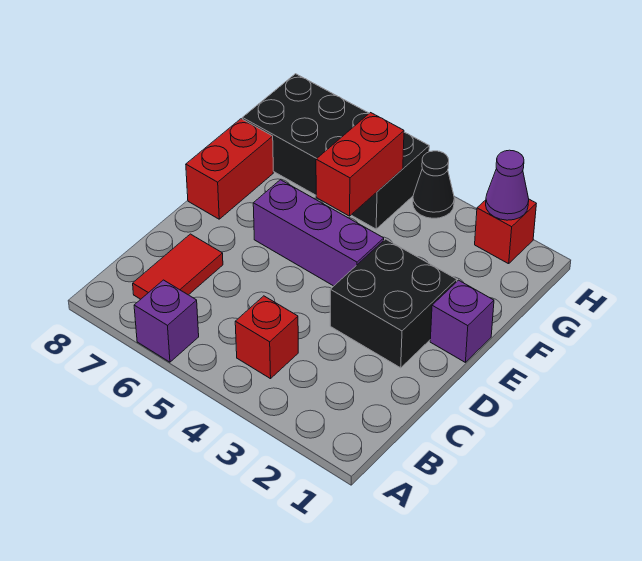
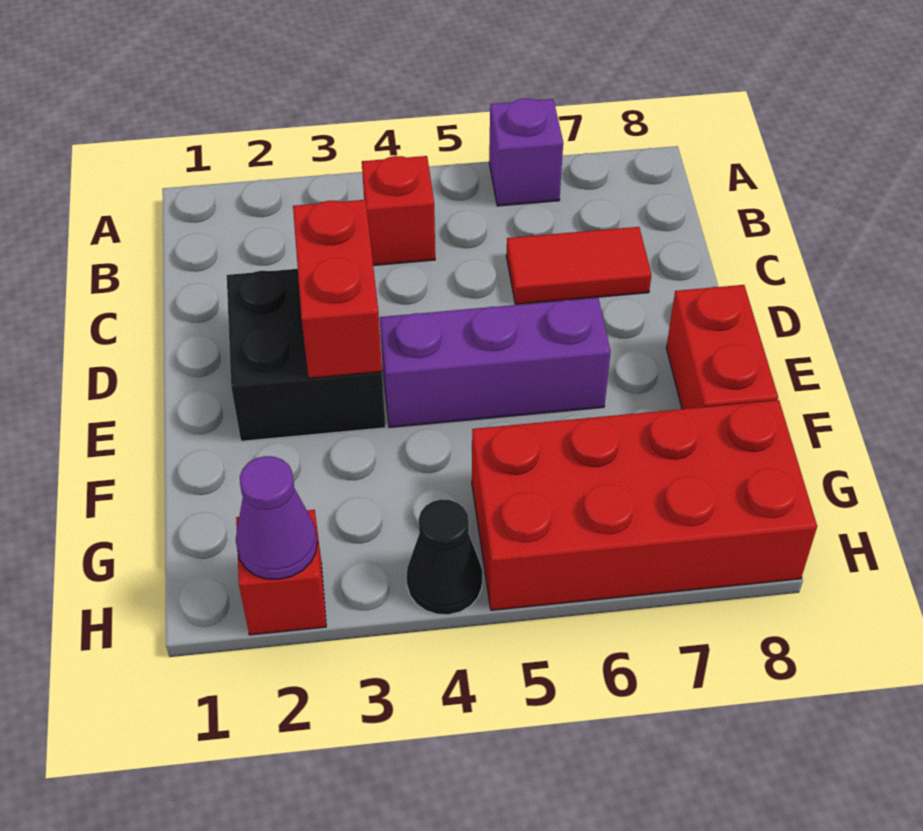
red 1x2 tile [133,234,223,299] -> red 1x2 tile turned to [506,227,651,304]
purple 1x1 brick [430,280,494,362] -> none
red 1x2 brick [316,113,404,216] -> red 1x2 brick moved to [293,200,382,378]
black 2x4 brick [242,74,429,229] -> red 2x4 brick [472,400,817,610]

